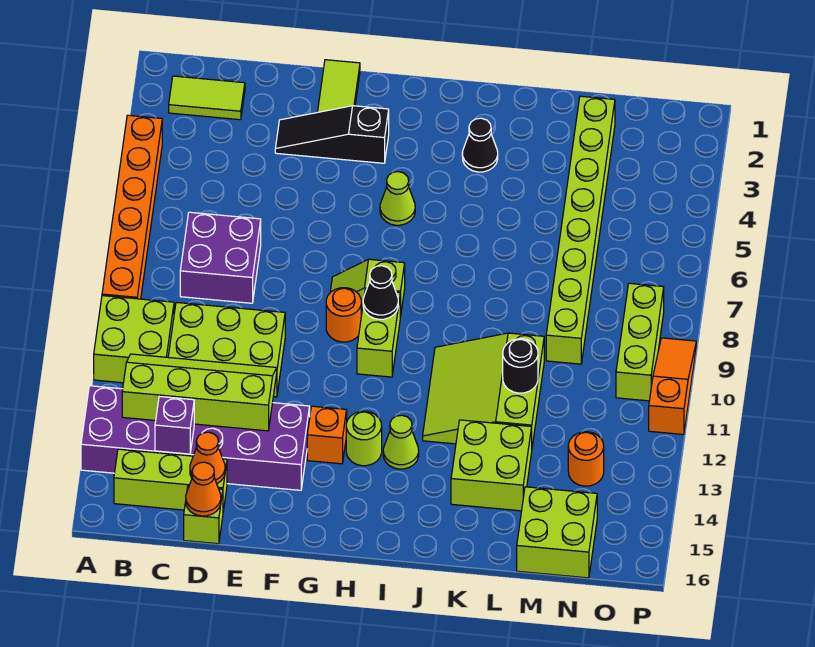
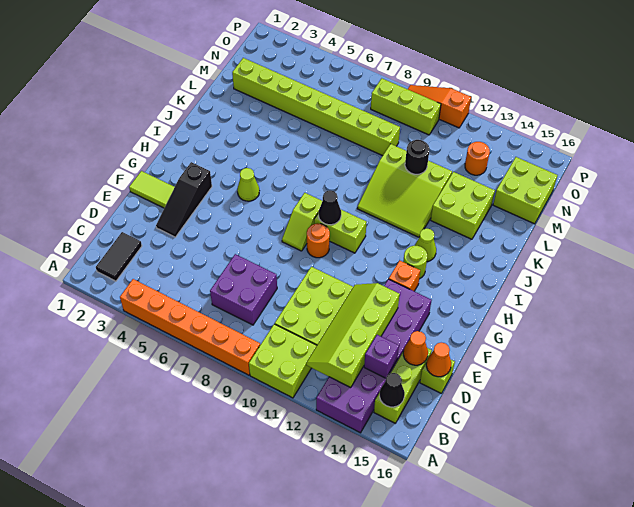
lime 1x2 tile [169,76,245,120] -> black 1x2 tile [96,232,142,281]
black 1x1 cone [462,118,498,172] -> black 1x1 cone moved to [380,373,405,407]

